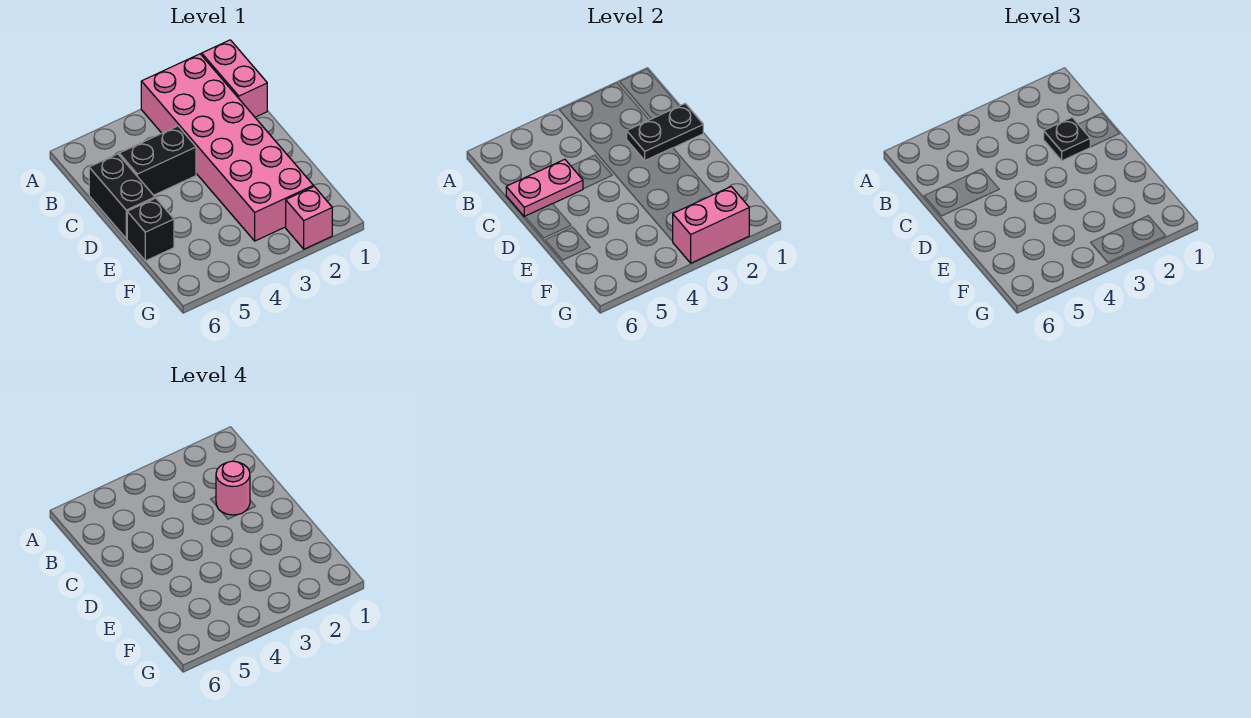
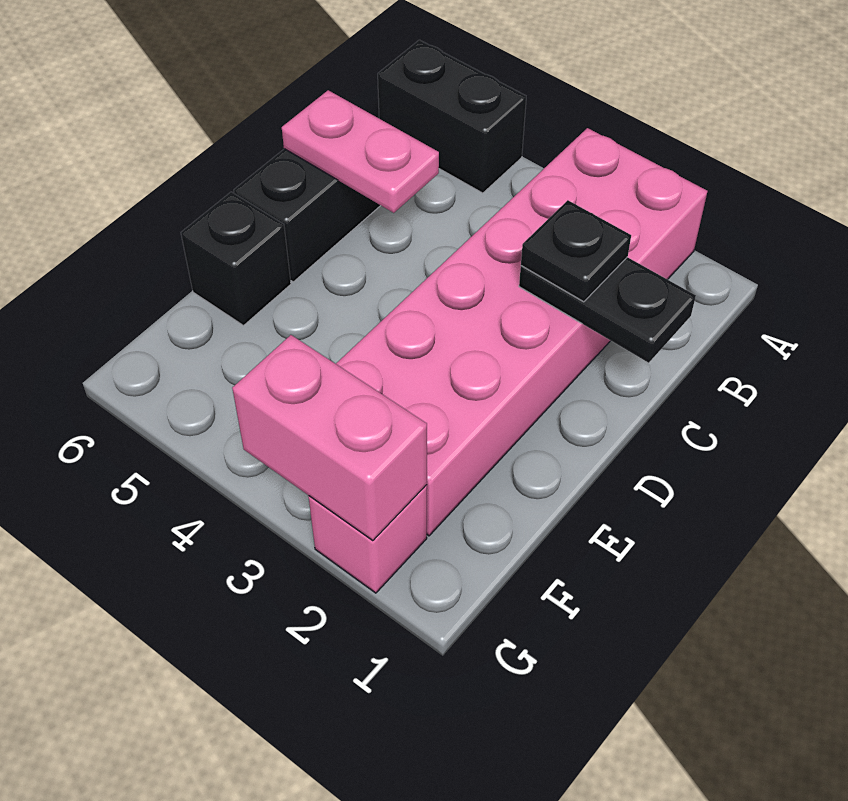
pink 1x2 brick [202,40,267,117] -> none
pink 1x1 round brick [216,461,250,515] -> none
black 1x2 brick [119,126,196,195] -> black 1x2 brick moved to [378,40,526,193]

